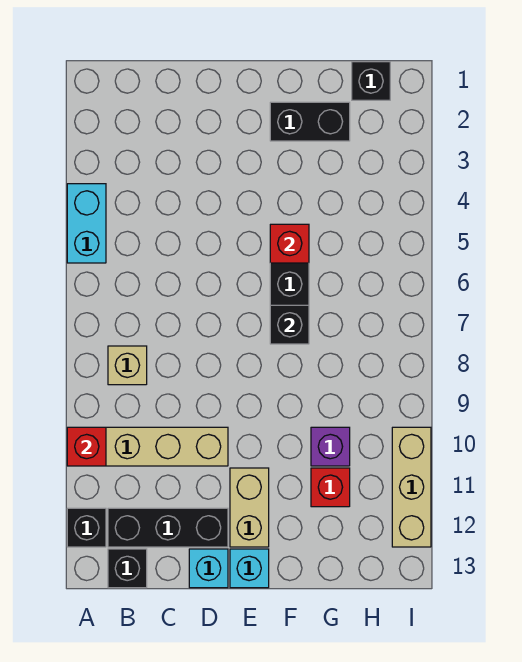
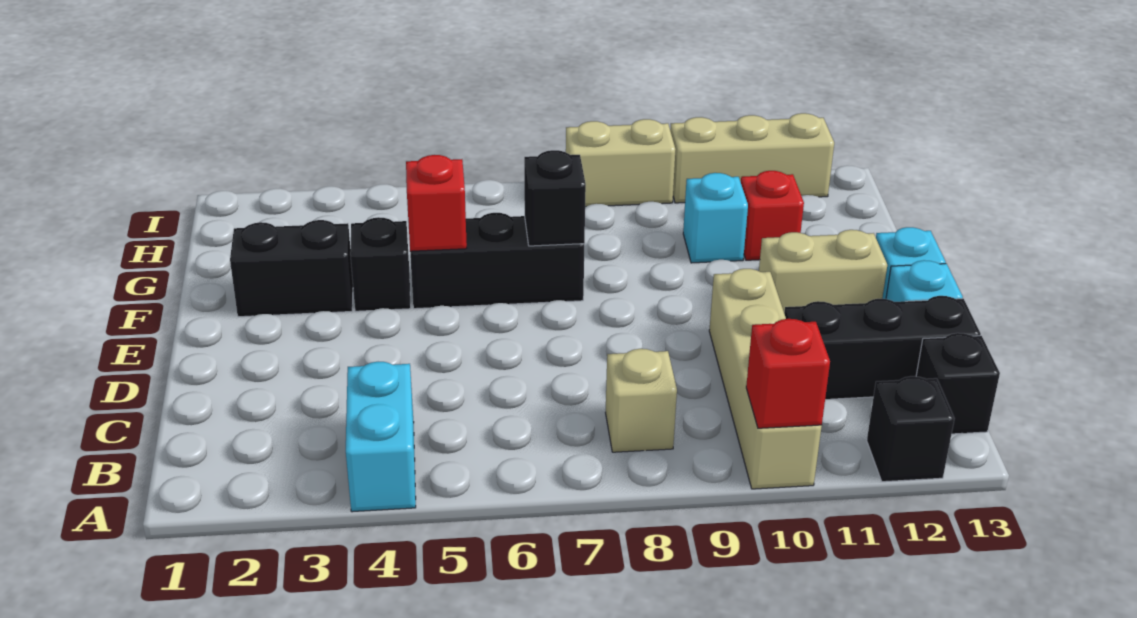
cyan 1x2 brick [67,184,106,263] -> cyan 1x2 brick turned to [346,362,416,512]
black 1x3 brick [108,508,228,547] -> black 1x3 brick turned to [784,296,981,399]
black 1x2 brick [270,102,350,141] -> black 1x2 brick turned to [230,220,353,317]
purple 1x1 brick [311,427,350,466] -> cyan 1x1 brick [683,173,748,263]
black 1x1 brick [352,62,390,100] -> black 1x1 brick moved to [350,217,411,311]
none -> tan 1x2 brick [566,119,676,207]

